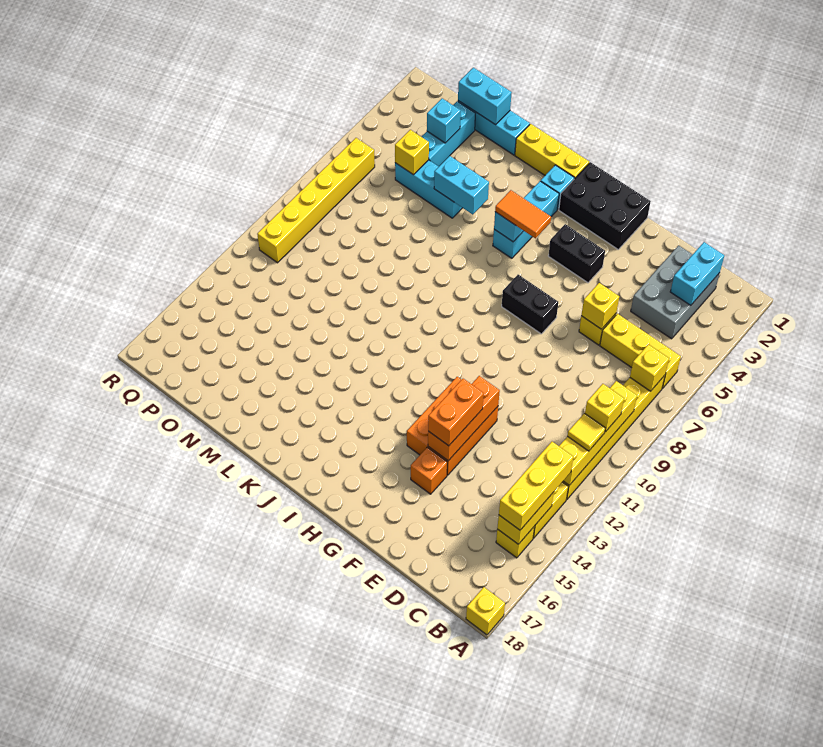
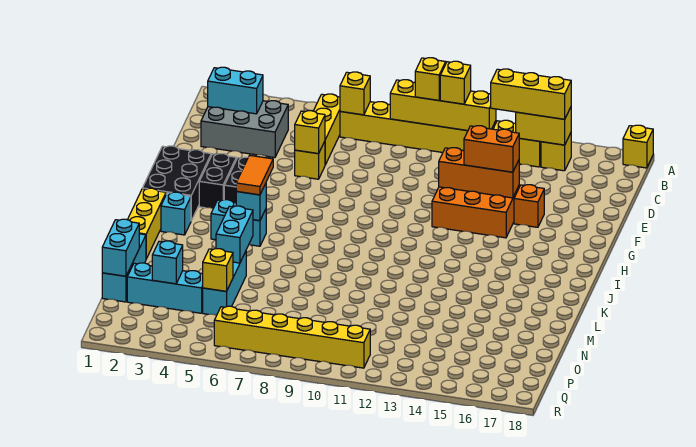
yellow 1x1 tile [568,413,605,451] -> yellow 1x1 brick [440,61,471,104]
black 1x2 brick [502,275,558,334] -> black 1x2 brick moved to [199,154,236,208]
cyan 1x3 brick [493,181,559,258] -> cyan 1x2 brick [211,200,266,246]

